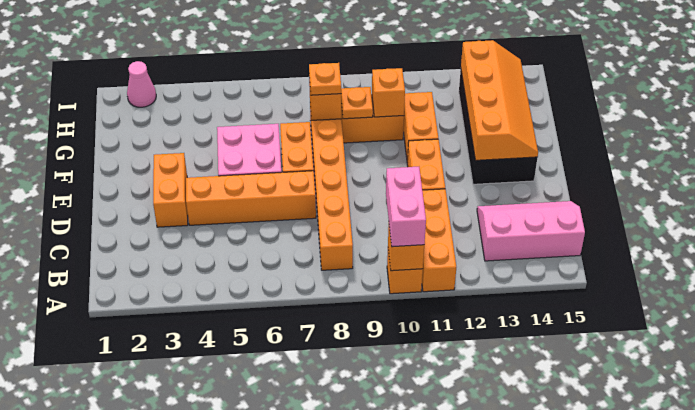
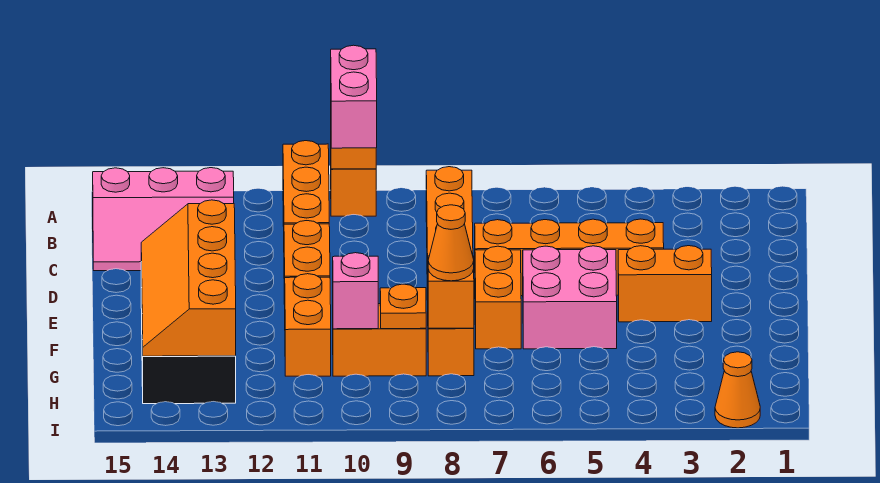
orange 1x2 brick [153,153,188,227] -> orange 1x2 brick turned to [618,246,712,322]
orange 1x1 plate [309,63,341,95] -> orange 1x1 cone [428,205,474,281]
orange 1x1 brick [372,68,405,117] -> pink 1x1 brick [333,253,378,329]
pink 1x1 cone [127,61,156,107] -> orange 1x1 cone [715,352,760,428]

